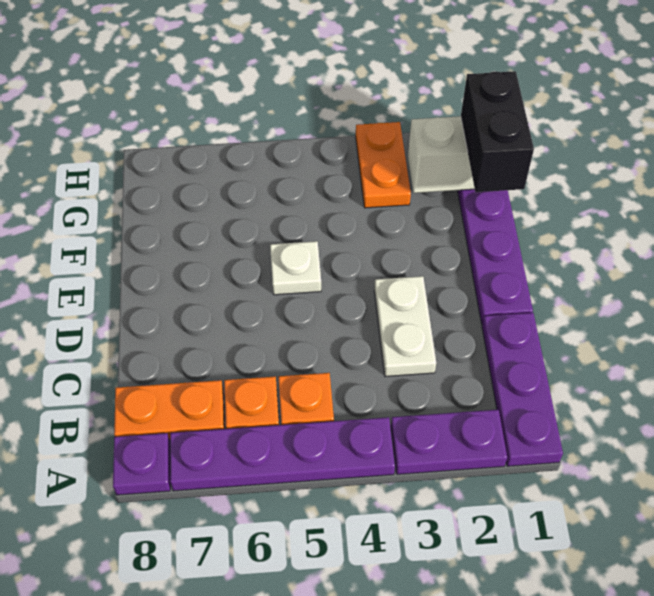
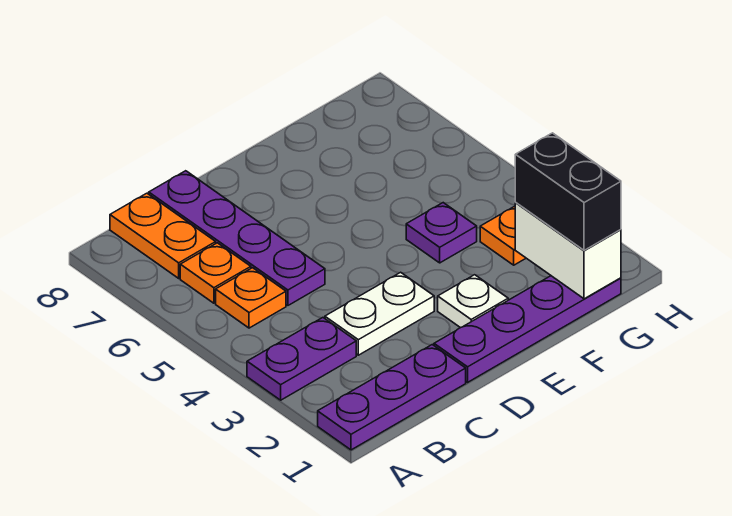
purple 1x2 plate [391,410,507,474] -> purple 1x2 plate turned to [247,318,356,400]
purple 1x4 plate [170,417,395,491] -> purple 1x4 plate moved to [149,171,325,305]
purple 1x1 plate [113,433,170,495] -> purple 1x1 plate moved to [406,203,477,263]
white 1x1 plate [270,241,321,295] -> white 1x1 plate moved to [438,275,508,328]
black 1x2 brick [461,71,534,192] -> black 1x2 brick turned to [515,133,621,250]

